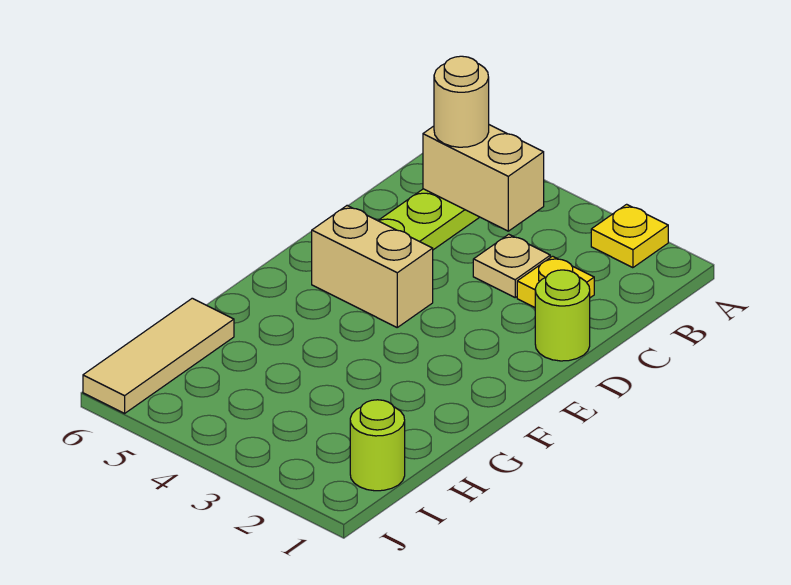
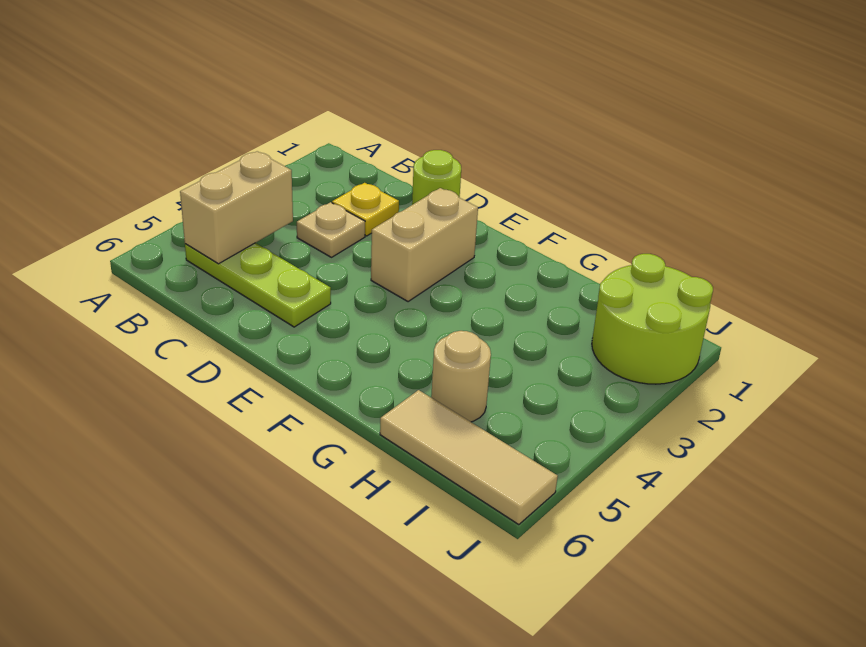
yellow 1x1 plate [591,204,668,268] -> none
tan 1x1 round brick [434,56,489,147] -> tan 1x1 round brick moved to [431,331,491,422]
tan 1x2 brick [312,206,433,327] -> tan 1x2 brick moved to [371,188,478,302]
lime 1x1 round brick [350,400,405,491] -> lime 2x2 round brick [592,254,713,384]

